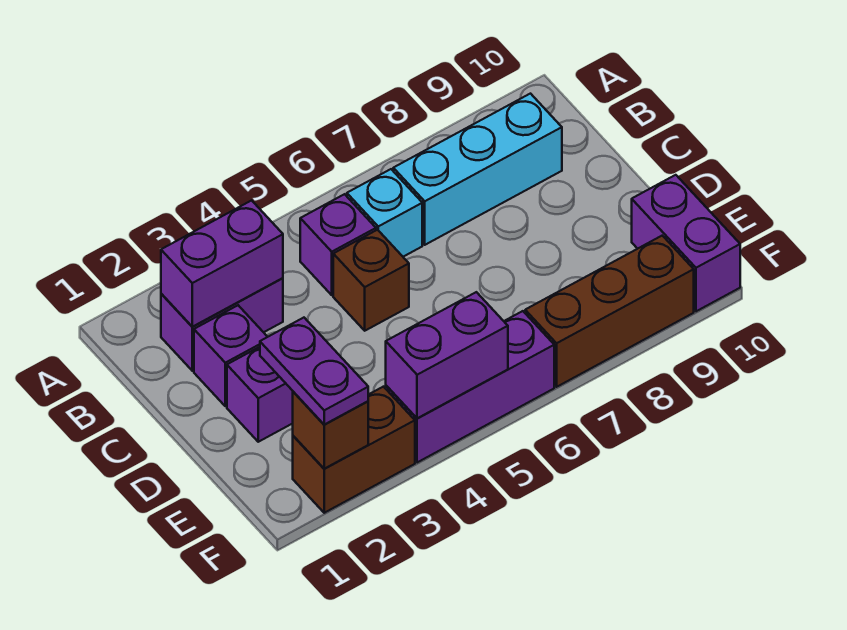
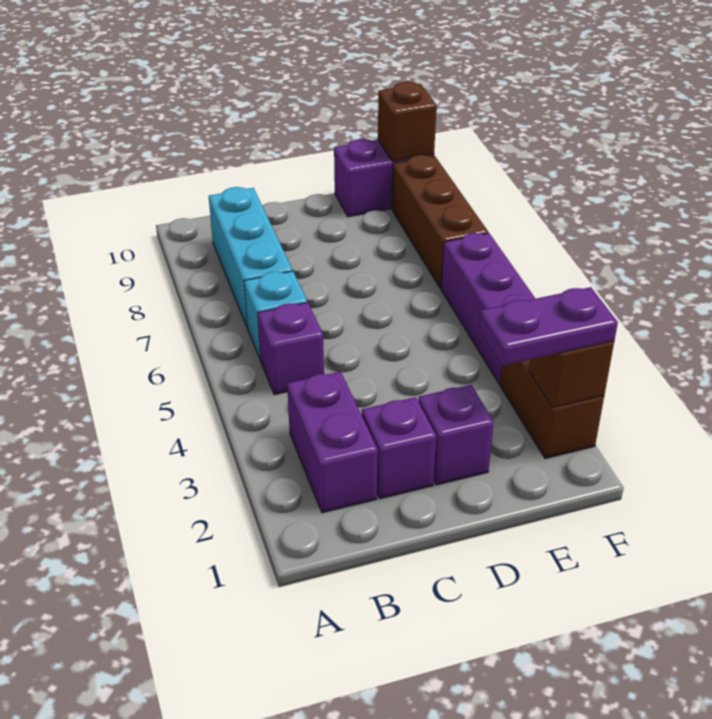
purple 1x2 brick [161,200,283,327] -> none
brown 1x1 brick [333,230,409,331] -> brown 1x1 brick moved to [378,82,437,162]
purple 1x2 brick [386,292,508,419] -> none

